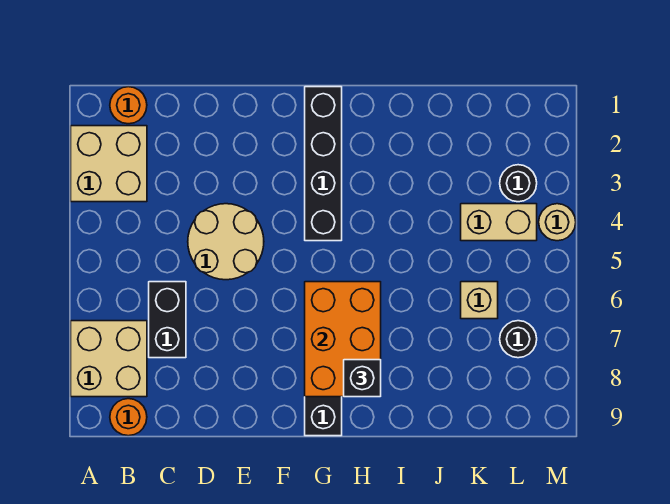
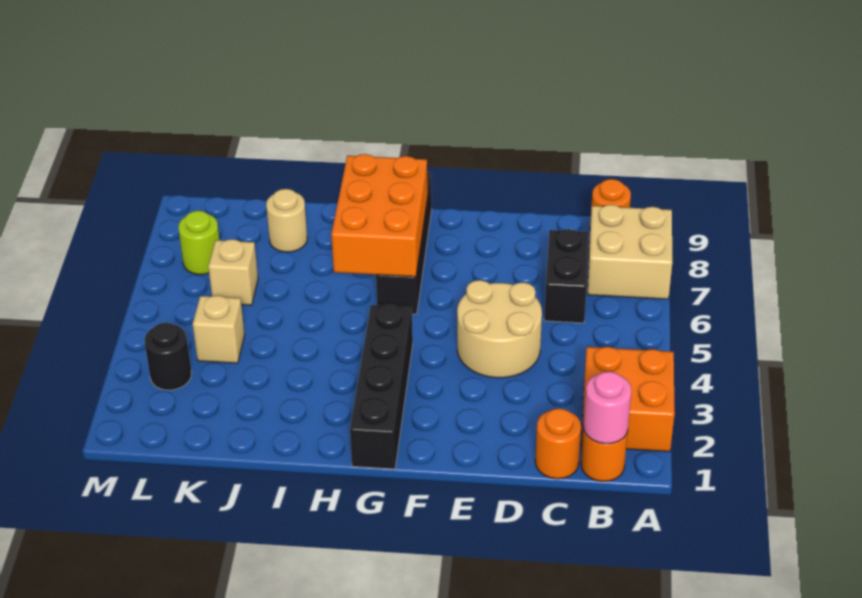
tan 2x2 brick [71,126,147,202] -> orange 2x2 brick [582,347,675,452]
none -> pink 1x1 round brick [583,371,631,444]
none -> orange 1x1 round brick [535,408,581,479]
black 1x1 brick [344,360,381,397] -> none
tan 1x2 brick [461,204,537,241] -> tan 1x1 brick [193,296,245,363]
black 1x1 round brick [500,321,537,358] -> lime 1x1 round brick [178,211,219,275]
tan 1x1 round brick [539,204,576,241] -> tan 1x1 round brick moved to [266,189,307,252]

